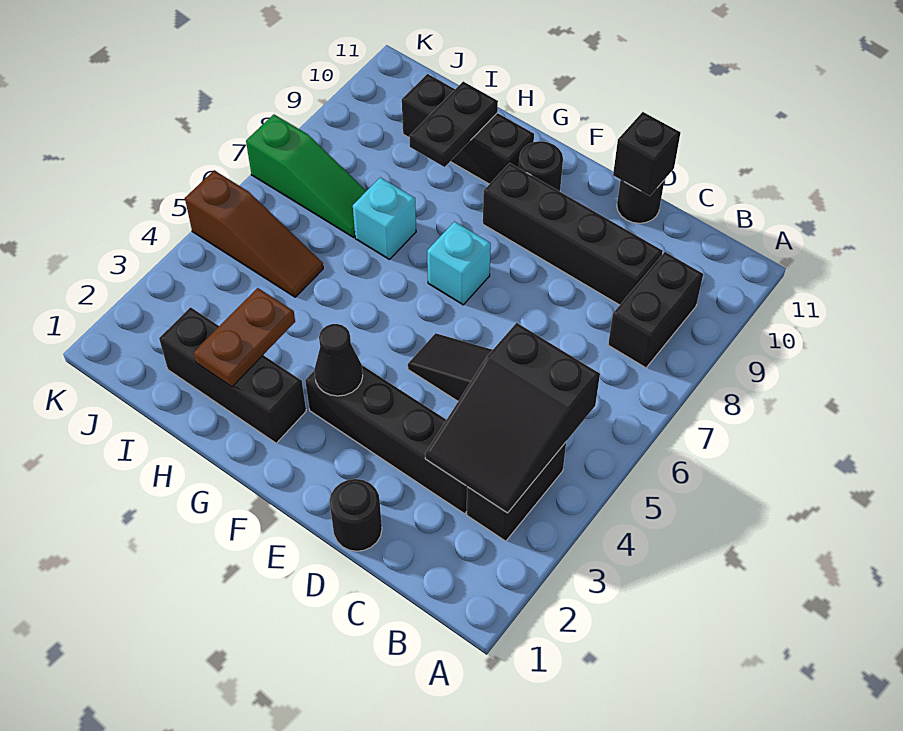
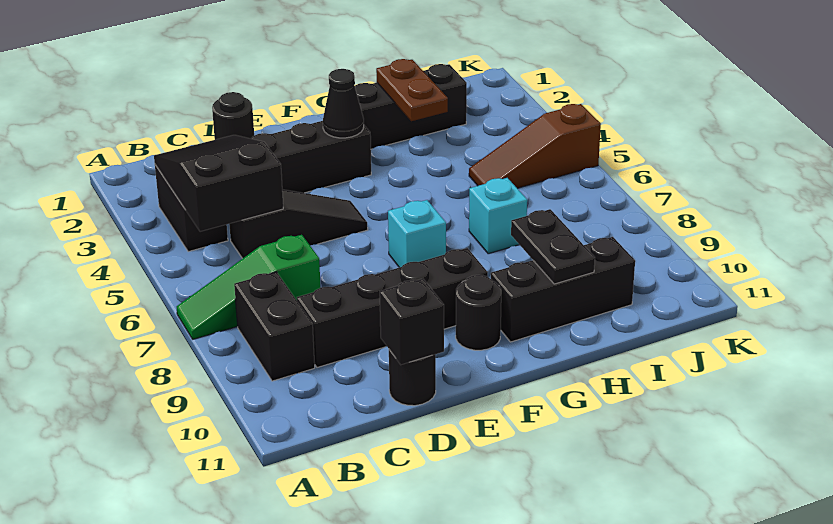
green 1x3 slope [246,114,366,237] -> green 1x3 slope moved to [177,235,321,339]

